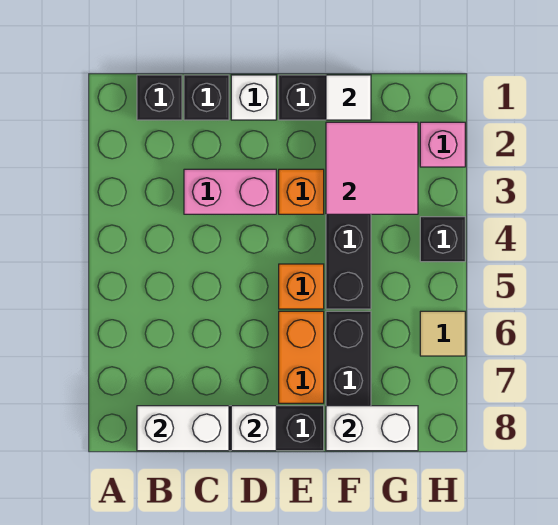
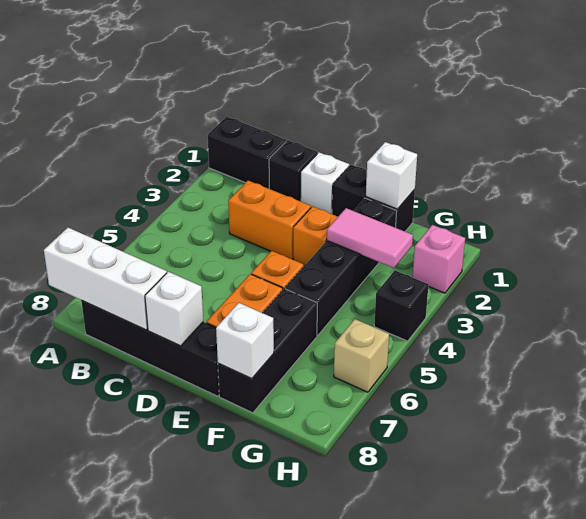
black 1x1 brick [137,75,182,120] -> black 1x2 brick [208,117,286,189]
white 1x2 brick [137,406,229,451] -> white 1x3 brick [44,228,167,330]
pink 1x2 brick [184,169,276,214] -> orange 1x2 brick [228,181,311,259]
white 1x1 tile [326,75,371,120] -> white 1x1 brick [366,142,417,209]
pink 2x2 tile [326,122,418,214] -> pink 1x2 tile [327,208,413,268]
white 1x2 brick [326,406,418,451] -> white 1x1 brick [216,303,274,379]
tan 1x1 tile [420,311,465,356] -> tan 1x1 brick [334,319,389,392]

